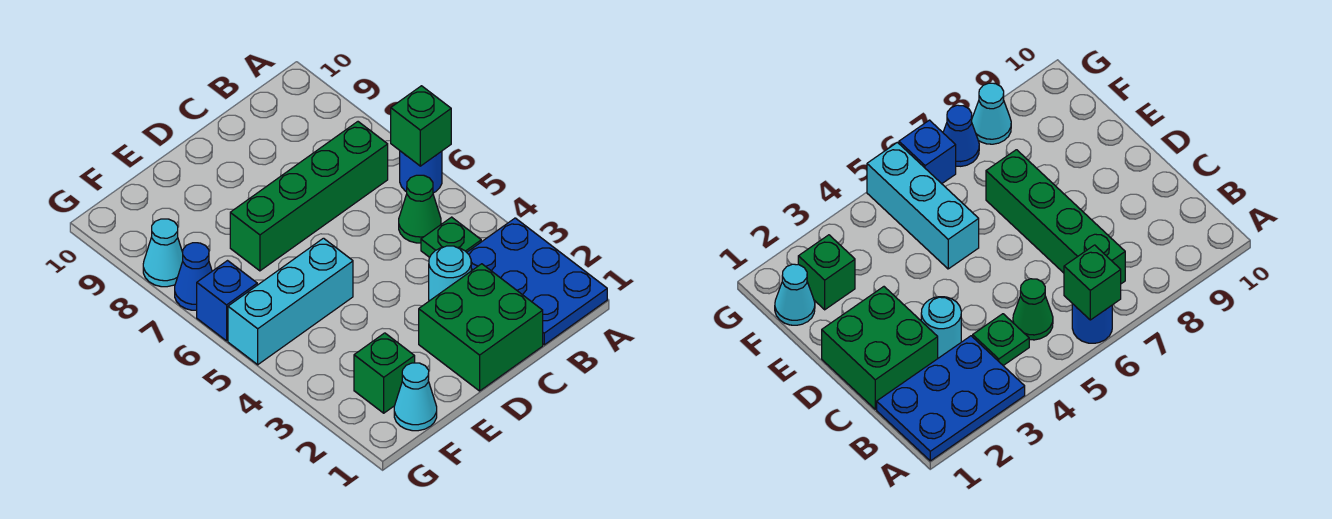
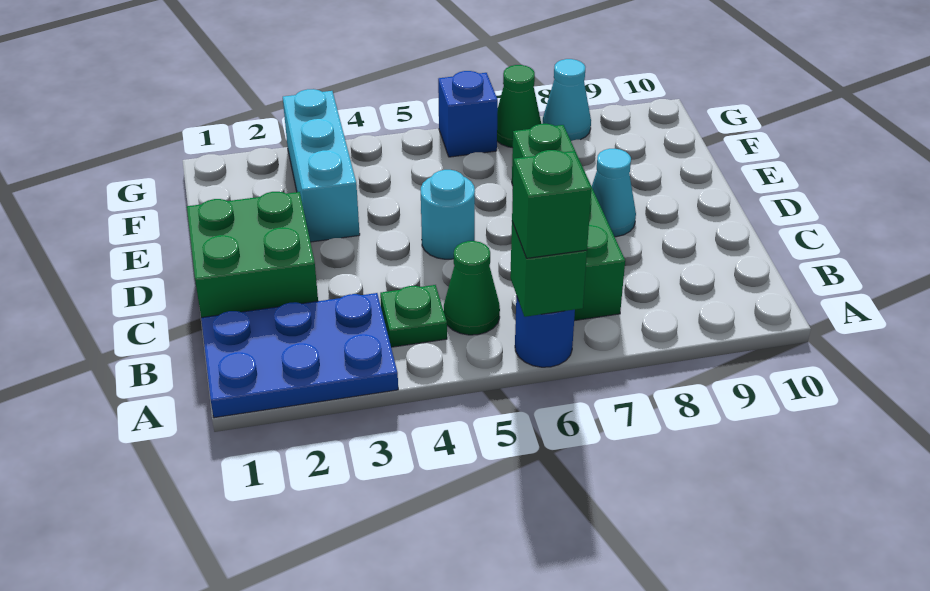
cyan 1x1 round brick [429,246,471,301] -> cyan 1x1 round brick moved to [421,170,475,259]
cyan 1x3 brick [228,238,353,365] -> cyan 1x3 brick moved to [283,89,360,242]
cyan 1x1 cone [394,363,437,431] -> cyan 1x1 cone moved to [592,149,636,237]
green 1x1 brick [354,333,415,413] -> green 1x1 brick moved to [512,150,592,258]
blue 1x1 cone [175,243,212,310] -> green 1x1 cone [497,65,541,148]

